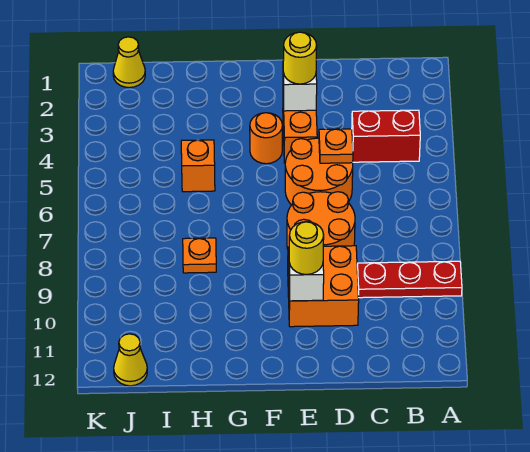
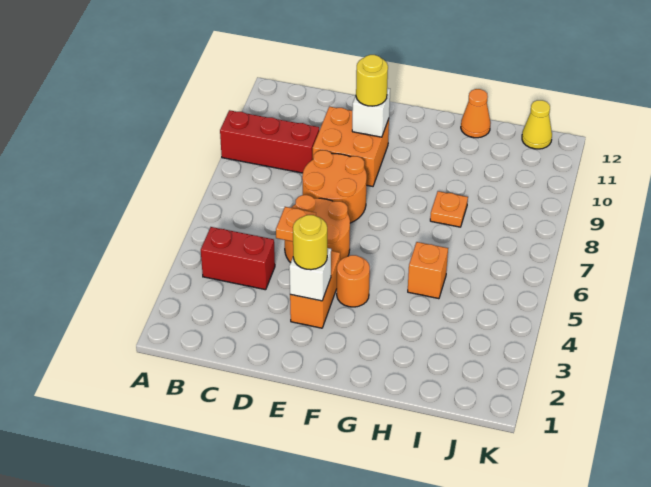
red 1x3 plate [357,261,462,298] -> red 1x3 brick [220,110,319,173]
none -> orange 1x1 cone [461,89,491,138]
yellow 1x1 cone [113,37,145,88] -> none

